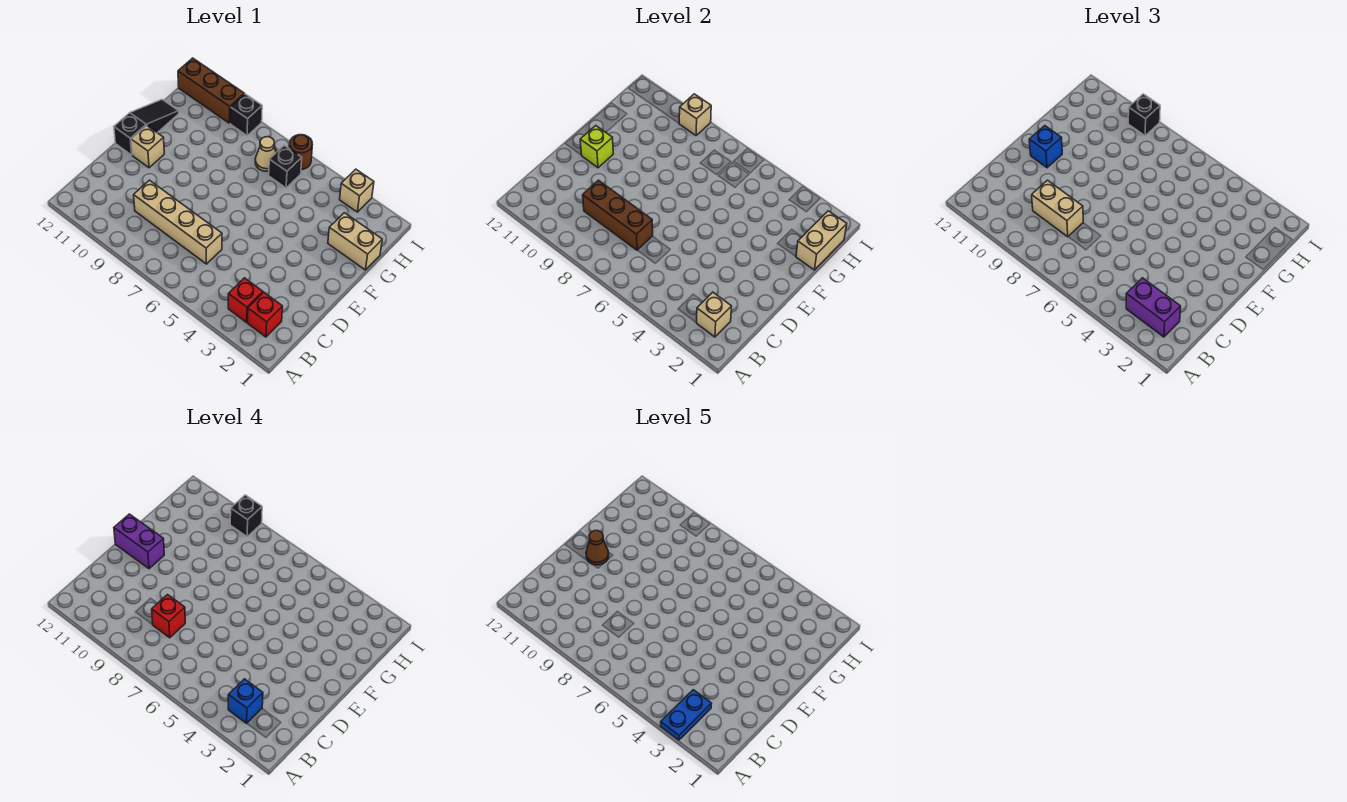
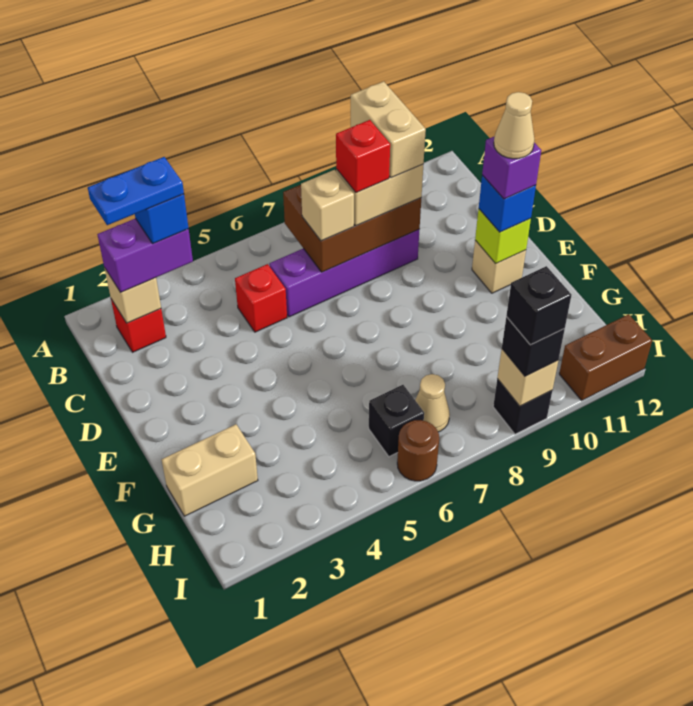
blue 1x2 plate [661,690,712,740] -> blue 1x2 plate turned to [88,157,184,225]
red 1x1 brick [228,278,263,322] -> red 1x1 brick moved to [235,264,287,332]
tan 1x4 brick [134,180,222,264] -> purple 1x4 brick [269,229,420,317]
brown 1x3 brick [583,180,653,250] -> brown 2x3 brick [283,170,421,272]
purple 1x2 brick [114,514,164,569] -> purple 1x1 brick [482,136,541,199]
brown 1x1 cone [586,530,609,565] -> tan 1x1 cone [494,92,534,159]
black 1x3 slope [114,100,179,155] -> none
tan 1x2 brick [796,211,847,270] -> tan 1x2 brick moved to [351,81,426,178]
tan 1x1 brick [340,169,374,212] -> tan 1x1 brick moved to [301,170,354,241]
brown 1x3 brick [178,58,244,123] -> brown 1x2 brick [559,314,652,400]

